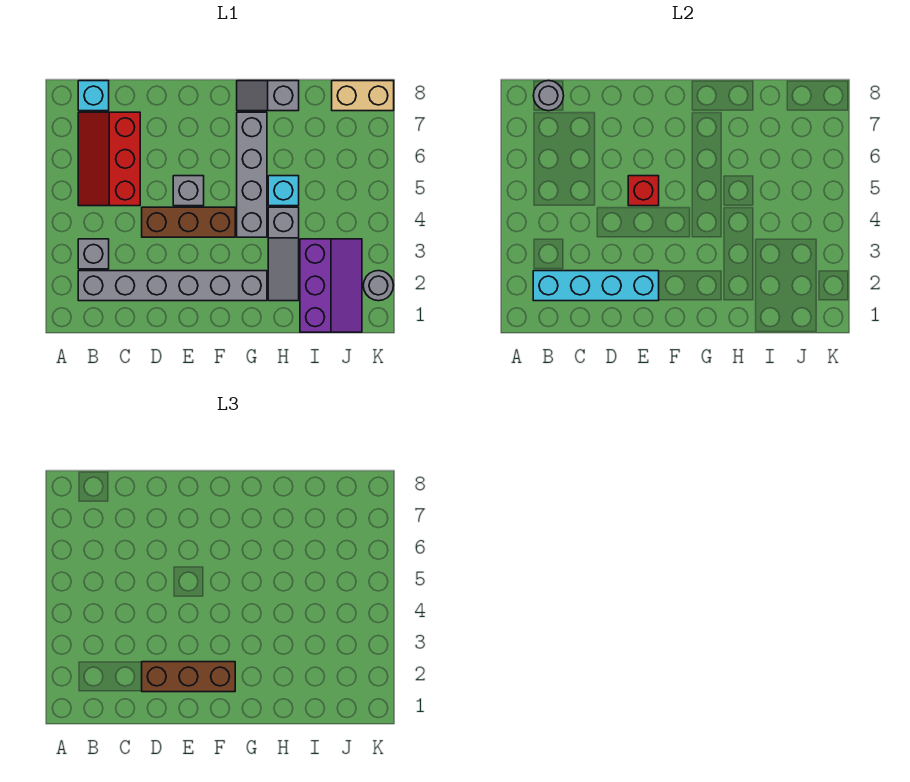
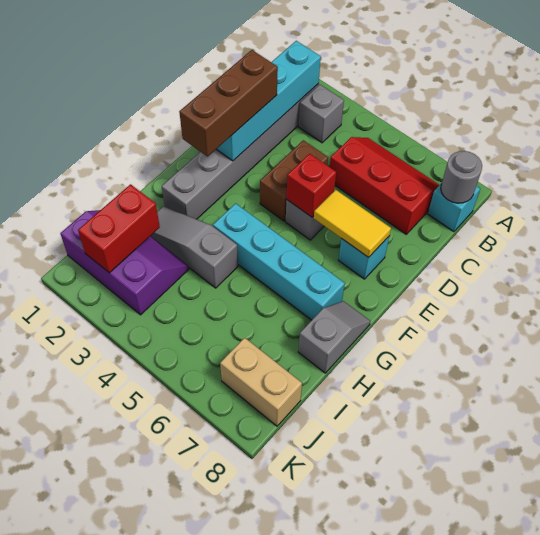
brown 1x3 brick [142,207,235,237] -> brown 1x2 brick [260,140,328,221]
none -> yellow 1x2 tile [313,190,391,258]
grey 1x4 brick [237,112,267,237] -> cyan 1x4 brick [213,203,345,320]
cyan 1x1 brick [268,176,299,206] -> cyan 1x1 brick moved to [339,237,389,279]
purple 2x3 slope [300,239,362,332] -> purple 2x3 slope turned to [60,210,189,315]
none -> red 1x2 brick [78,184,160,273]
tan 1x2 brick [332,81,394,111] -> tan 1x2 brick turned to [220,338,302,426]
grey 1x1 round brick [363,271,393,301] -> none

